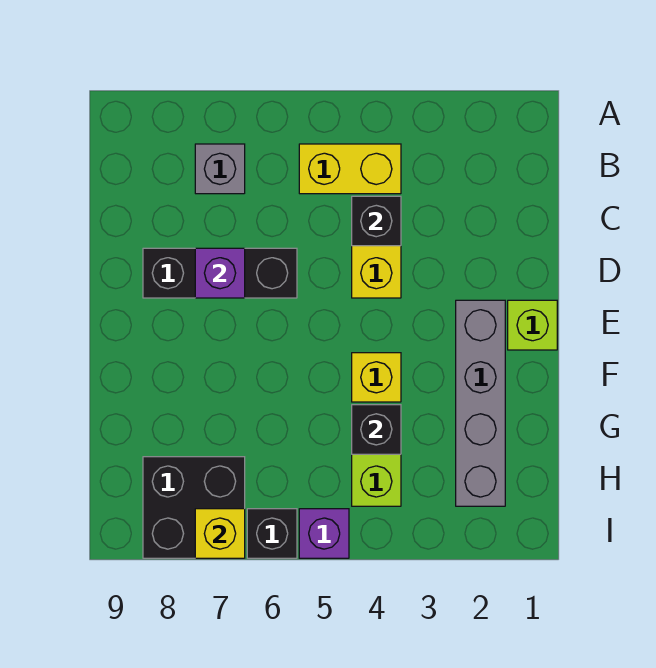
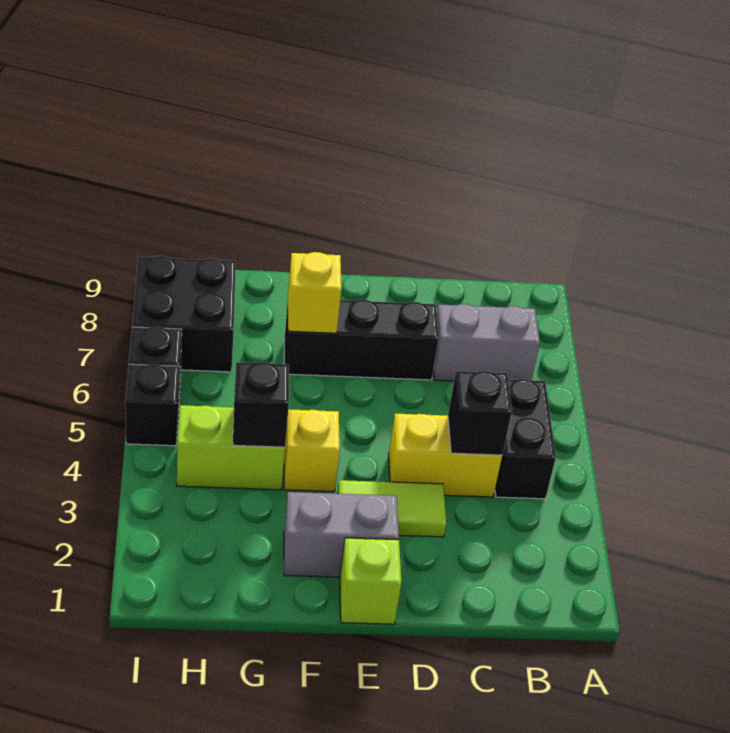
yellow 1x2 brick [299,144,401,194] -> black 1x2 brick [495,379,556,499]
grey 1x1 brick [195,144,245,194] -> grey 1x2 brick [433,304,540,381]
none -> lime 1x2 tile [338,480,447,537]
black 1x3 brick [143,248,297,298] -> black 1x3 brick turned to [284,300,439,380]
purple 1x1 brick [195,248,245,298] -> none
grey 1x4 brick [456,300,505,506] -> grey 1x2 brick [284,492,399,577]
purple 1x1 brick [299,509,349,558] -> black 1x1 brick [125,364,179,446]
yellow 1x1 brick [195,509,245,558] -> yellow 1x1 brick moved to [288,252,342,333]

